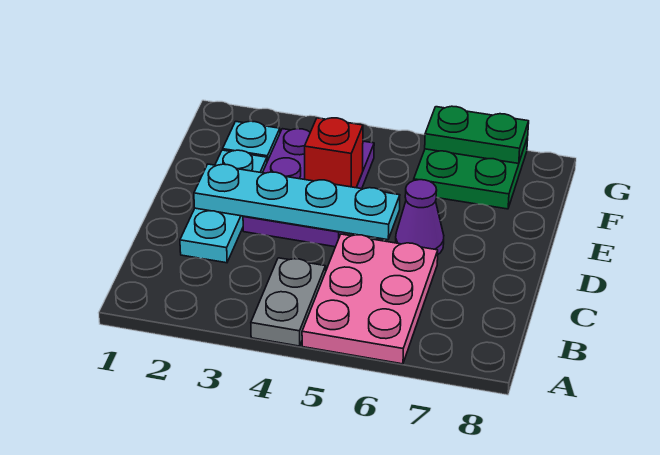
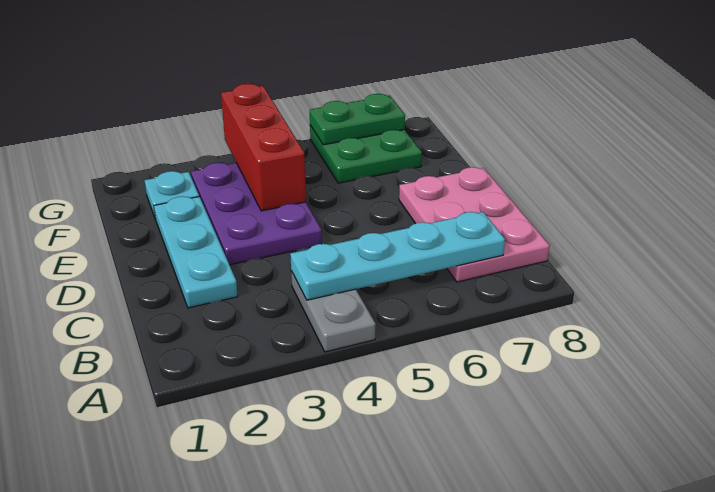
pink 2x3 plate [302,234,438,364] -> pink 2x3 plate moved to [399,167,550,282]
cyan 1x4 plate [194,164,400,240] -> cyan 1x4 plate moved to [290,212,505,300]
purple 1x1 cone [396,180,444,254] -> none
red 1x1 brick [305,118,363,188] -> red 1x3 brick [221,84,306,211]

